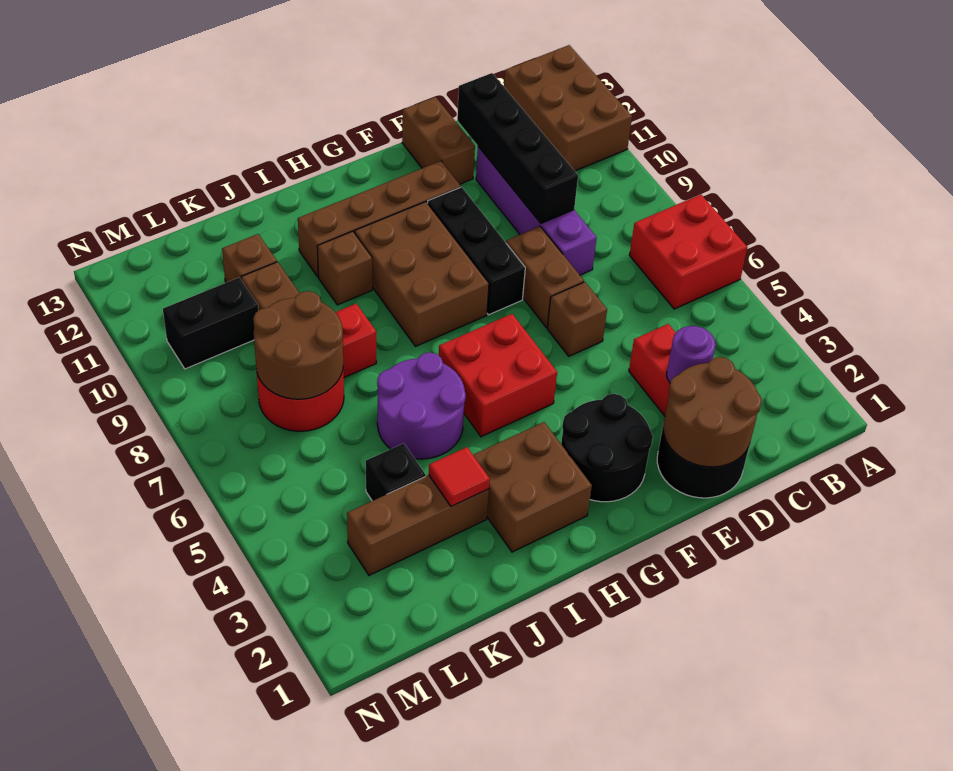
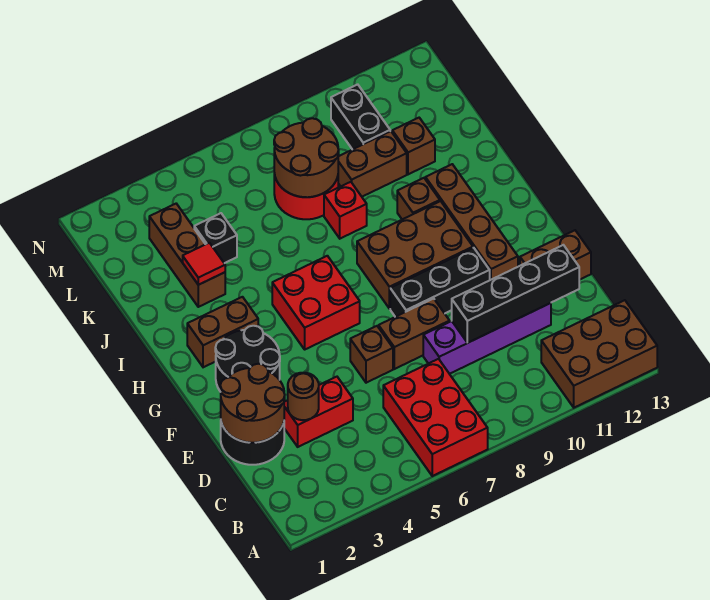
red 2x2 brick [629,194,747,309] -> red 2x3 brick [383,359,488,476]
purple 1x1 round brick [667,326,716,382] -> brown 1x1 round brick [288,373,319,420]
brown 2x2 brick [473,422,592,552] -> brown 1x2 brick [187,297,258,367]
purple 2x2 round brick [377,352,466,459] -> none

